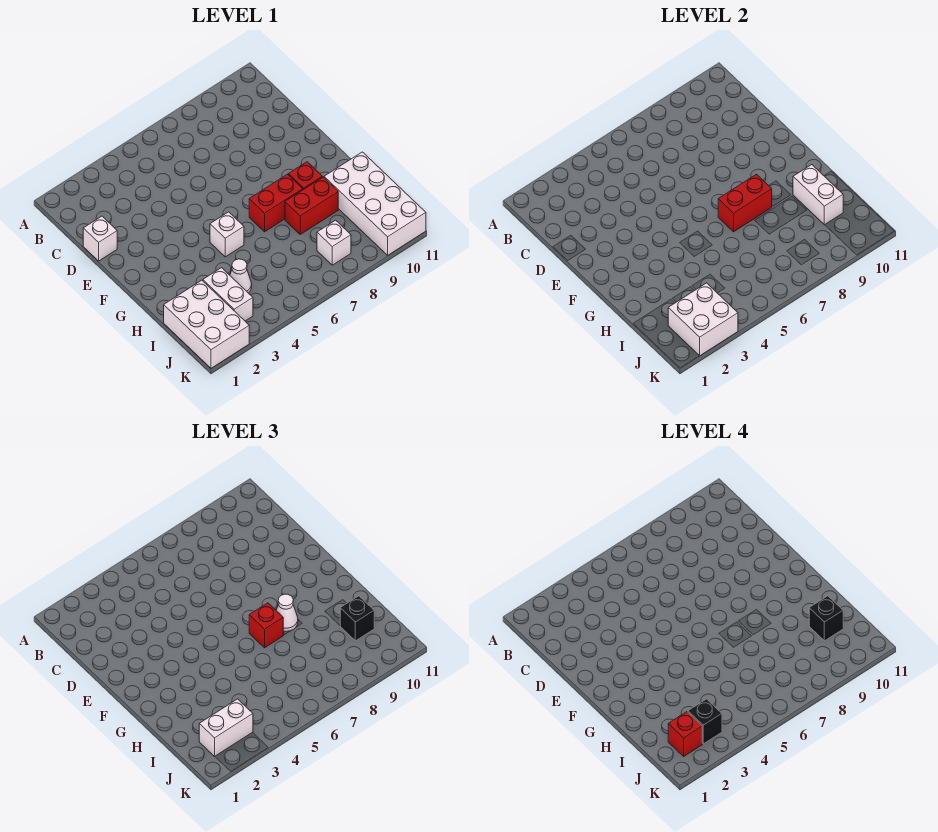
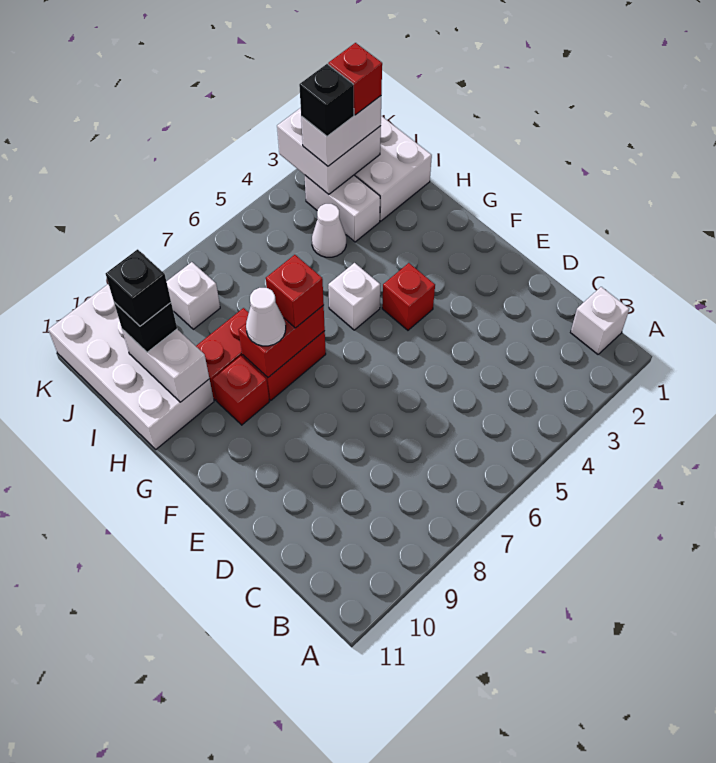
white 1x1 brick [83,216,117,261] -> white 1x1 brick moved to [571,287,629,354]
none -> red 1x1 brick [382,263,435,330]

